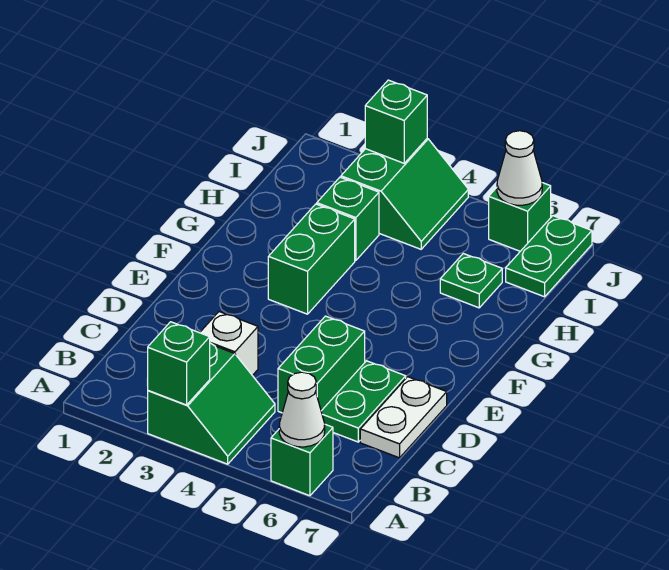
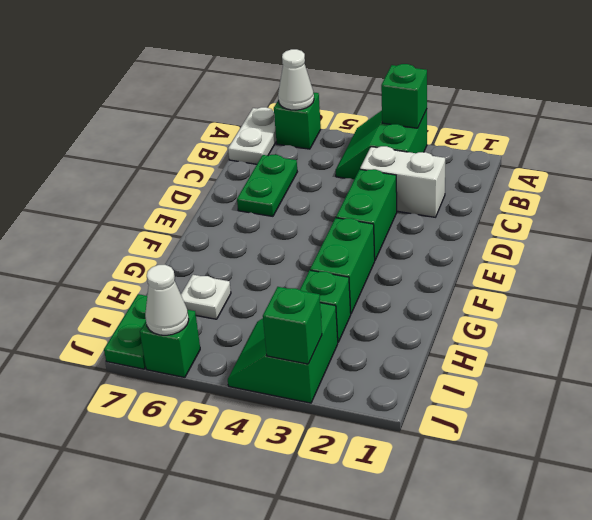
white 1x1 brick [200,312,258,376] -> white 1x2 brick [360,146,445,217]
green 1x2 brick [278,316,365,413] -> green 1x2 brick moved to [336,169,397,260]
white 1x2 plate [360,377,447,458] -> white 1x2 plate moved to [228,107,276,164]
green 1x1 plate [440,254,502,308] -> white 1x1 plate [181,275,231,319]

